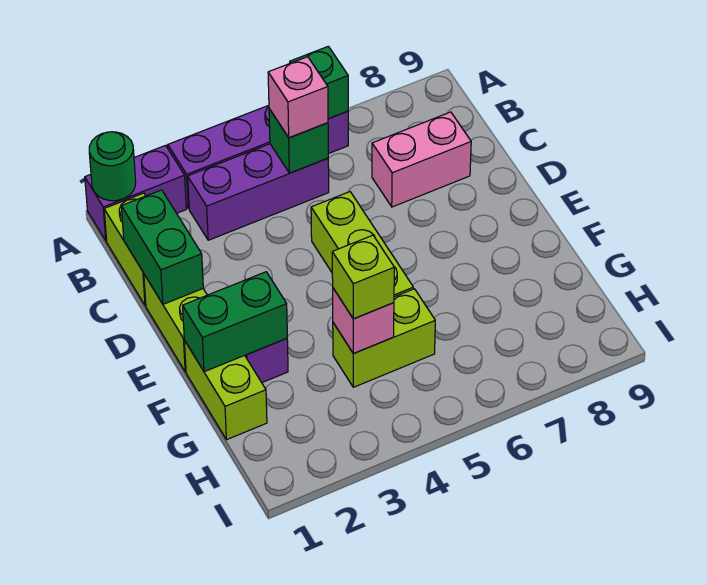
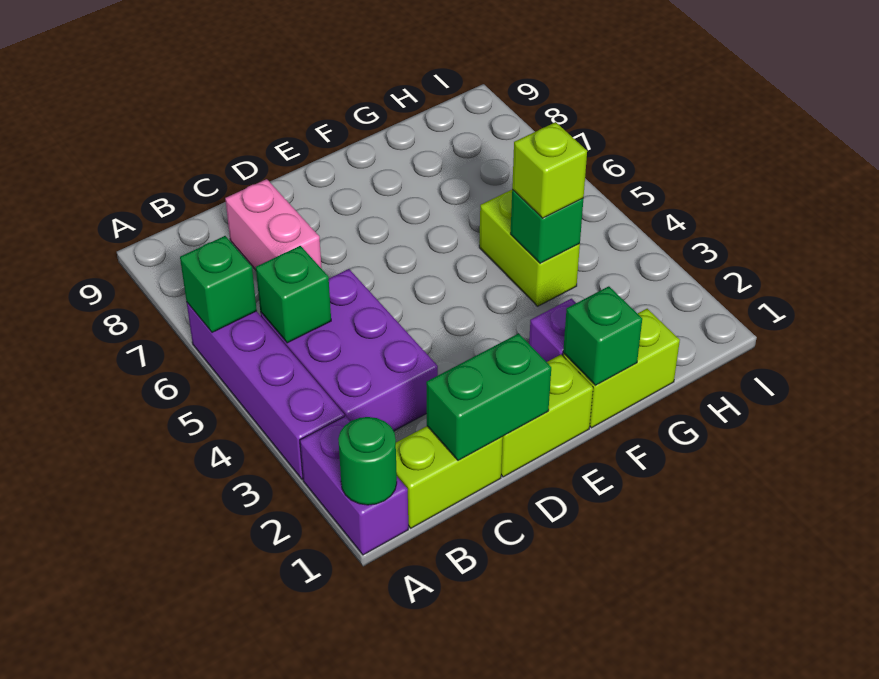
purple 1x3 brick [188,144,329,240] -> purple 2x3 brick [260,269,438,431]
pink 1x1 brick [268,57,328,138] -> none
lime 1x3 brick [311,192,413,297] -> none
green 1x2 brick [183,272,287,372] -> green 1x1 brick [563,286,642,385]
pink 1x1 brick [333,288,394,354] -> green 1x1 brick [511,190,583,264]

